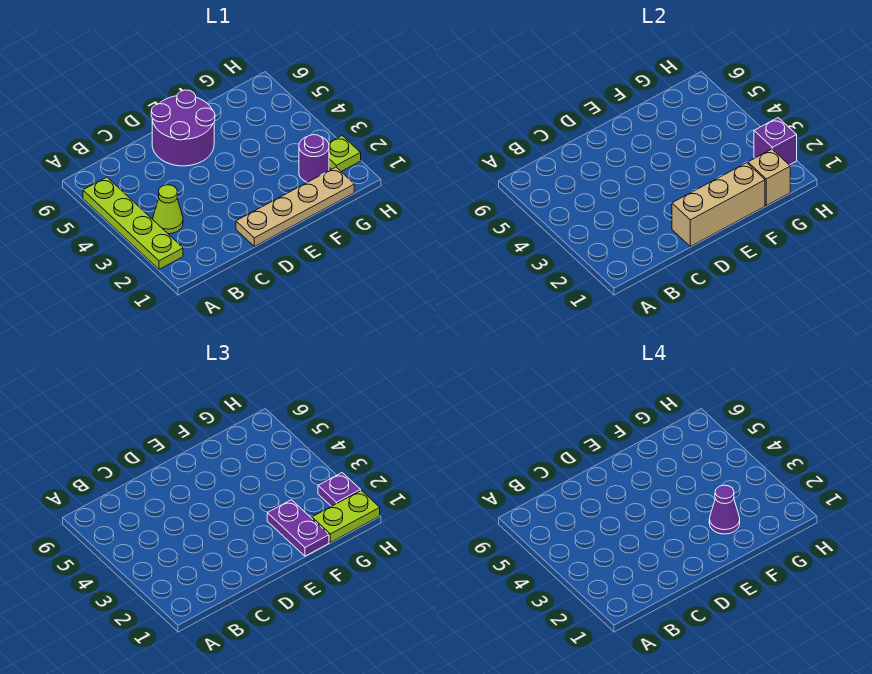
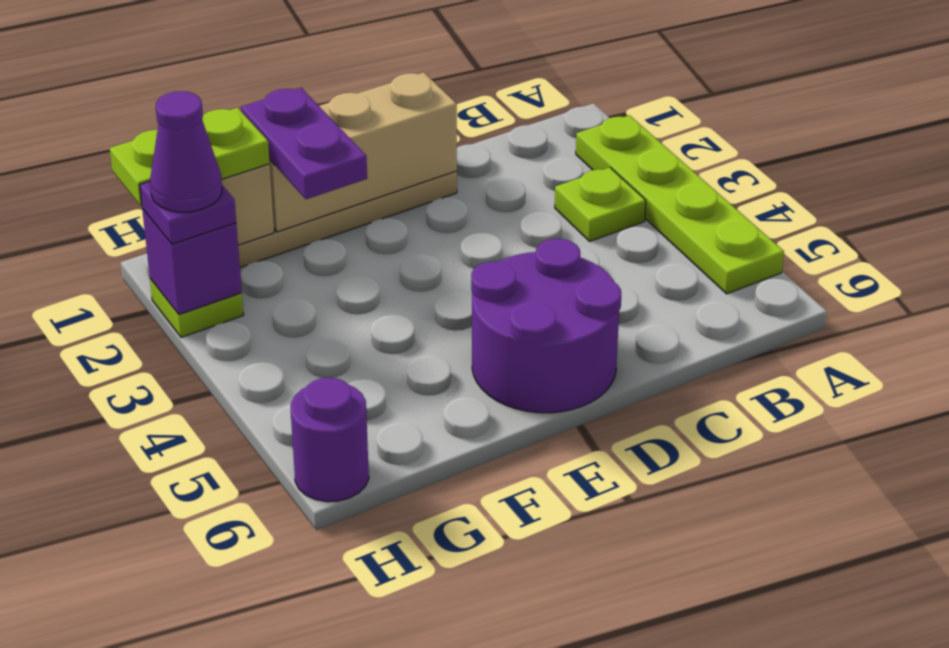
lime 1x1 cone [153,185,183,234] -> lime 1x1 plate [555,167,646,241]
purple 1x1 cone [709,485,740,534] -> purple 1x1 cone moved to [150,91,222,212]
purple 1x1 round brick [299,135,329,182] -> purple 1x1 round brick moved to [291,378,369,502]

